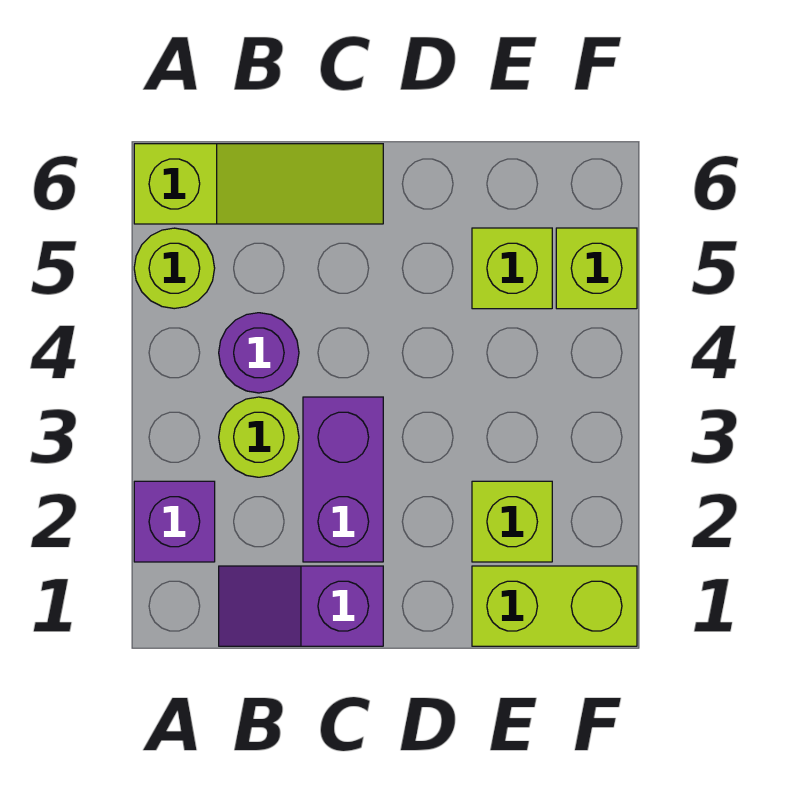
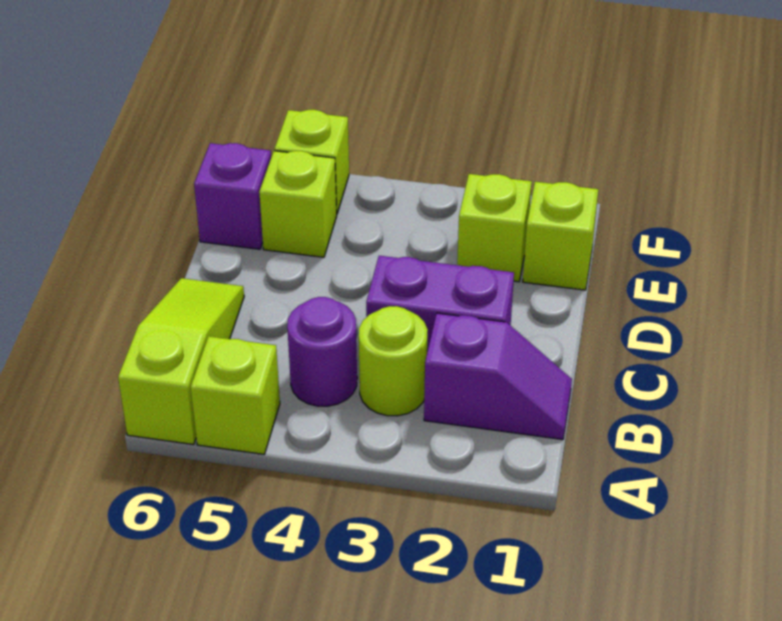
purple 1x1 brick [134,481,215,562] -> purple 1x1 brick moved to [194,143,271,249]
lime 1x1 round brick [134,228,215,309] -> lime 1x1 brick [191,336,280,454]
purple 1x2 slope [219,566,383,646] -> purple 1x2 slope turned to [424,313,572,440]
lime 1x2 brick [472,566,637,646] -> lime 1x1 brick [523,182,598,290]

